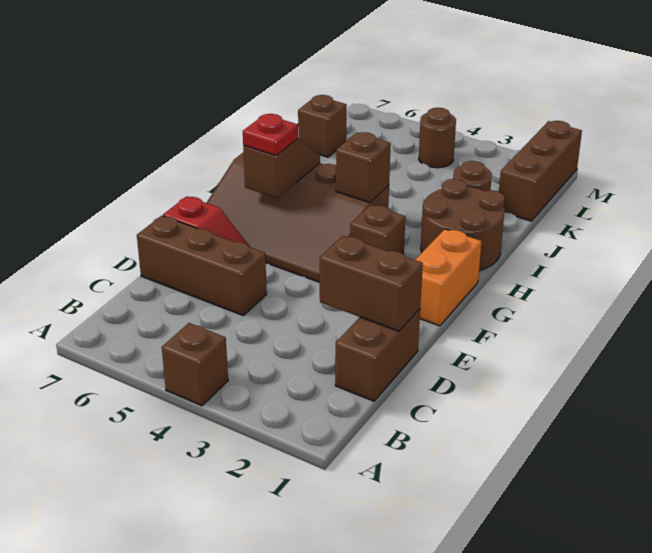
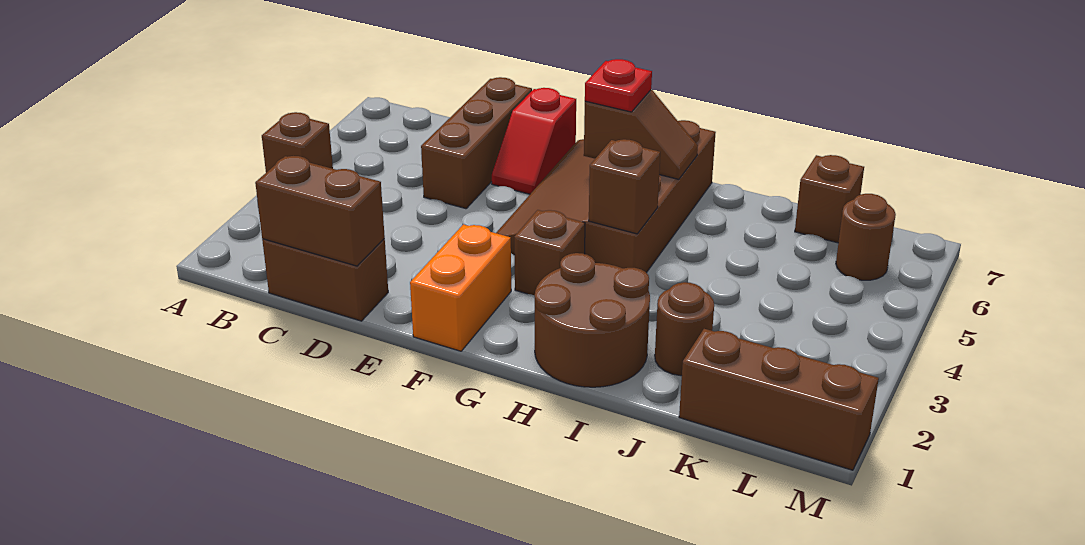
brown 1x2 brick [320,236,423,331] -> brown 1x2 brick turned to [255,156,385,266]
orange 1x2 brick [415,229,482,326] -> orange 1x2 brick turned to [410,224,511,351]
brown 1x1 round brick [419,108,456,168] -> brown 1x1 round brick moved to [836,194,896,280]

